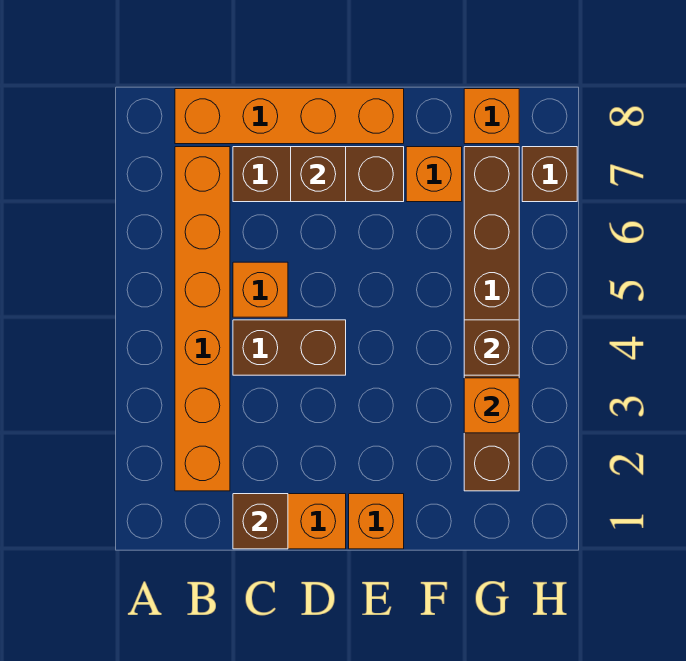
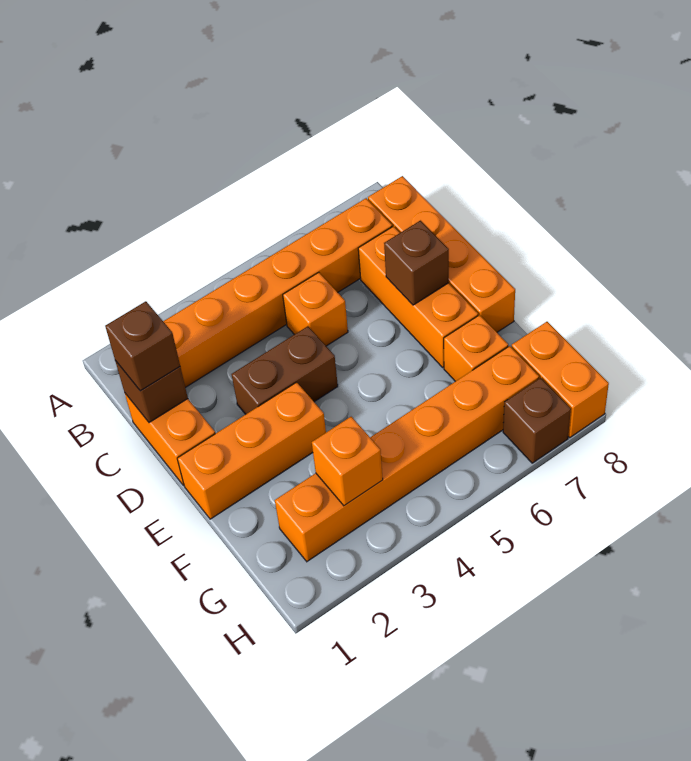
brown 1x2 brick [233,320,346,375] -> brown 1x2 brick turned to [232,326,338,414]
brown 1x3 brick [233,147,404,202] -> orange 1x3 brick [358,226,478,367]
orange 1x1 brick [349,494,404,549] -> orange 1x3 brick [177,382,326,519]
brown 1x6 brick [464,147,519,491] -> orange 1x6 brick [275,346,539,561]
brown 1x1 brick [464,320,519,375] -> brown 1x1 brick moved to [105,301,180,391]
orange 1x1 brick [464,89,519,144] -> orange 1x2 brick [511,322,609,437]

